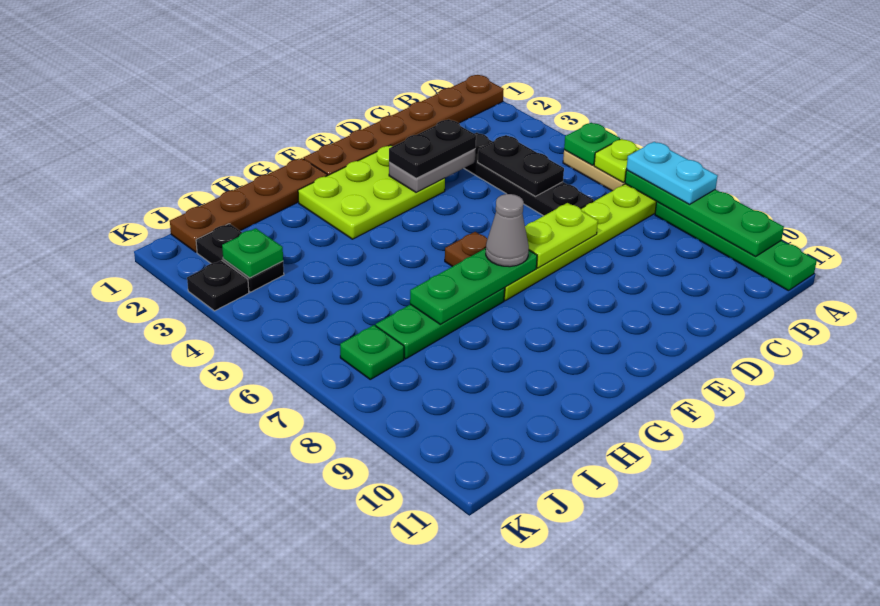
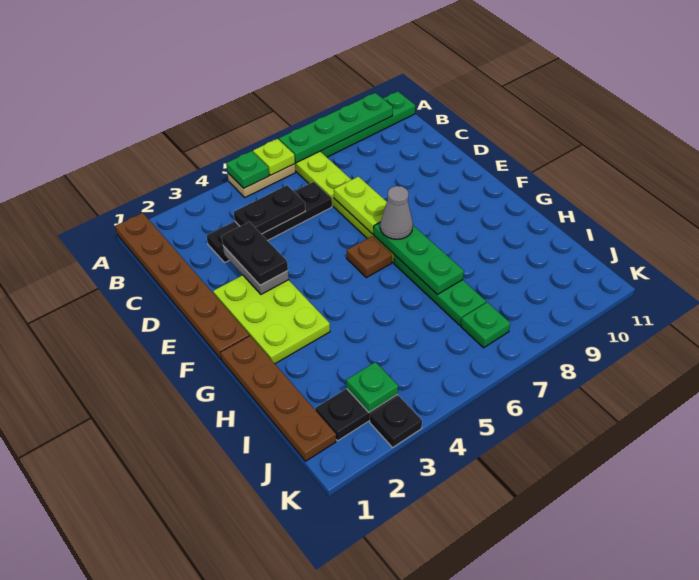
cyan 1x2 plate [626,142,718,204] -> none

